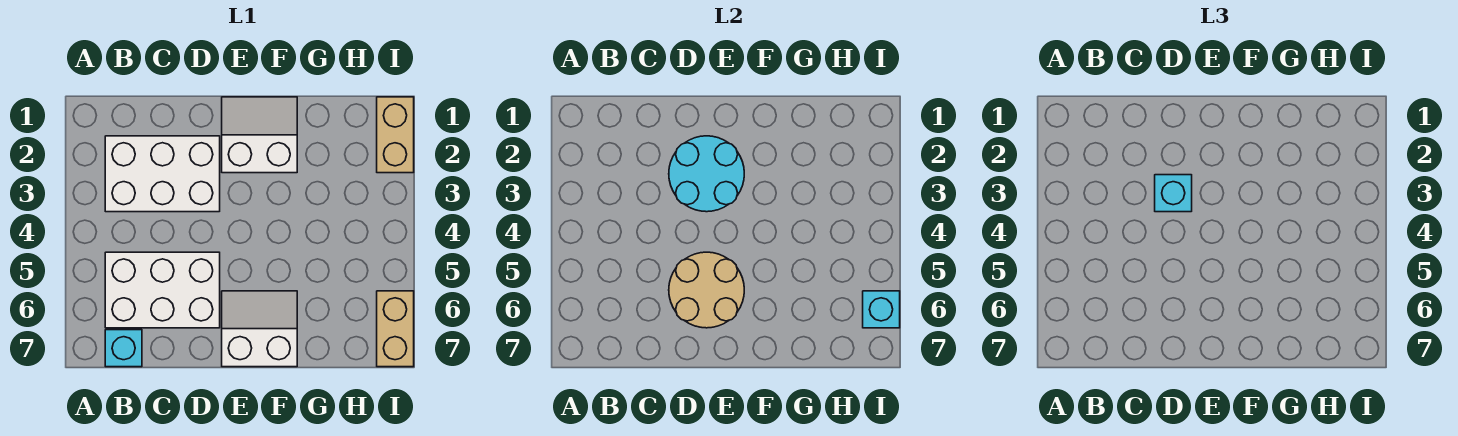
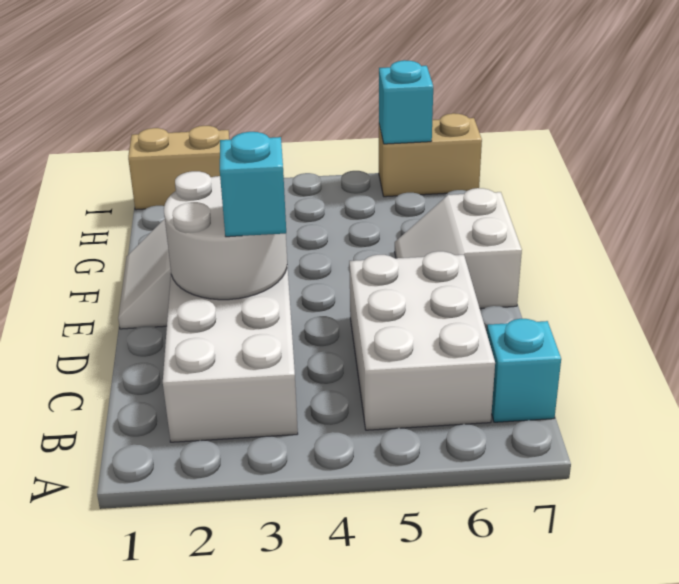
cyan 2x2 round brick [669,136,744,212] -> white 2x2 round brick [164,171,287,300]
tan 2x2 round brick [669,252,744,328] -> none

